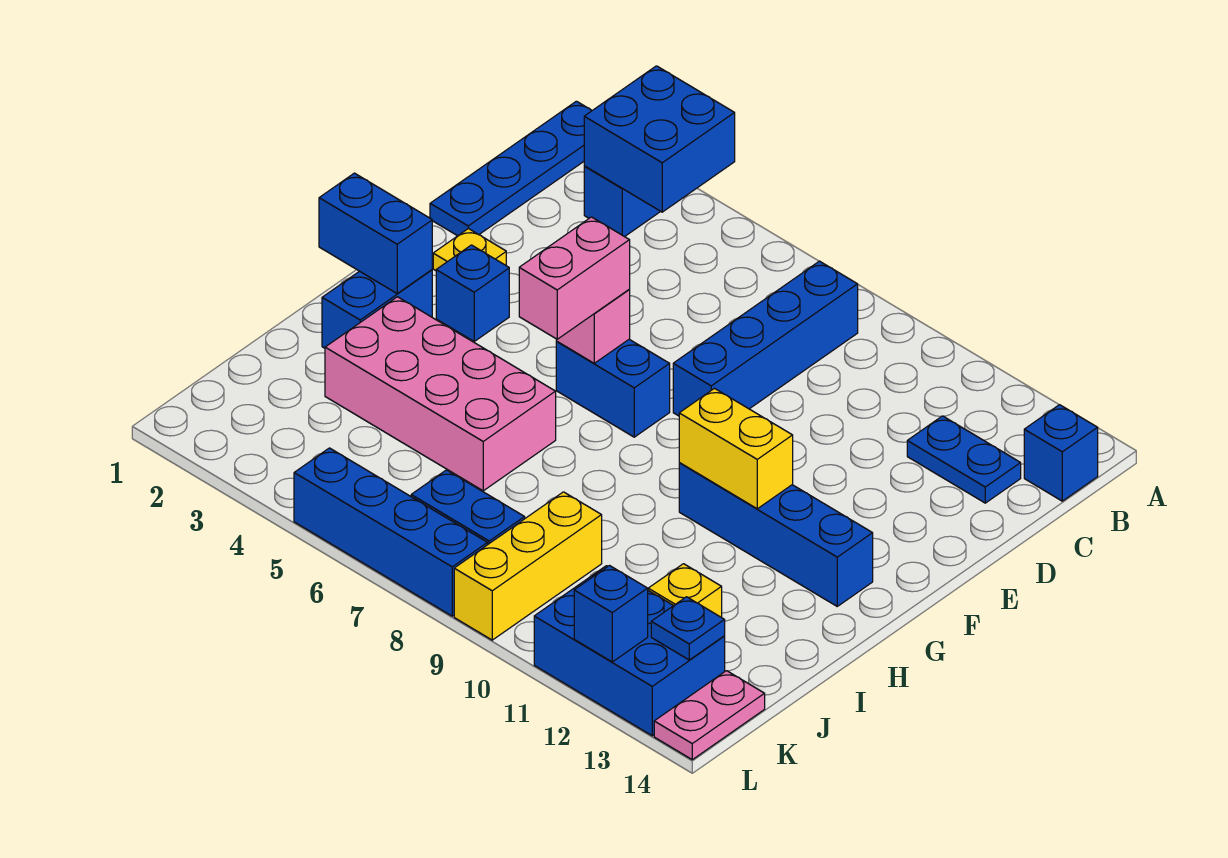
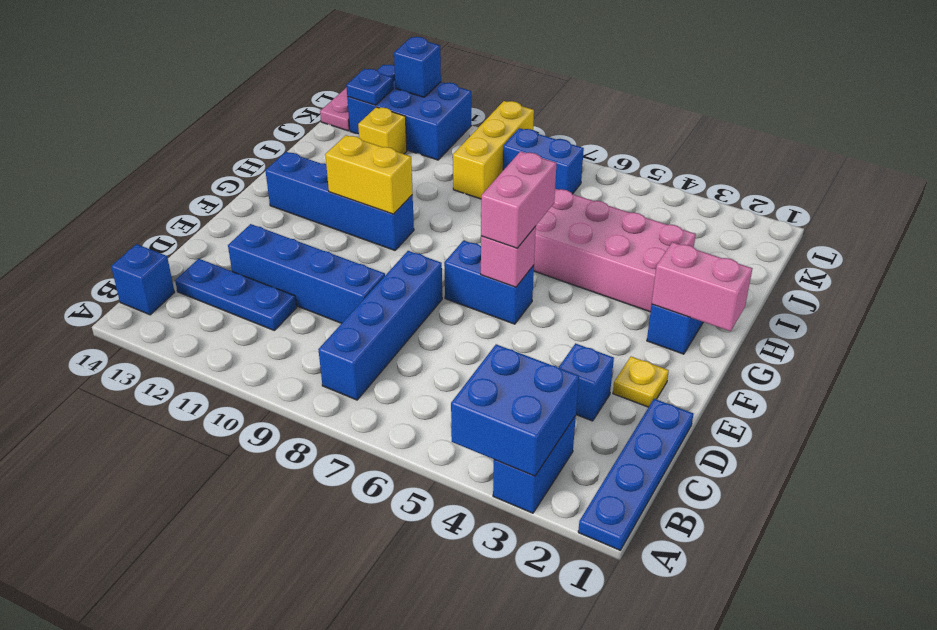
blue 1x2 plate [907,416,1021,503] -> blue 1x3 plate [175,259,297,330]
blue 1x1 brick [436,245,509,341] -> blue 1x1 brick moved to [558,343,614,421]
blue 1x2 brick [319,173,432,293] -> pink 1x2 brick [652,242,752,331]
blue 1x4 brick [294,448,488,616] -> blue 1x4 brick moved to [228,224,385,323]

